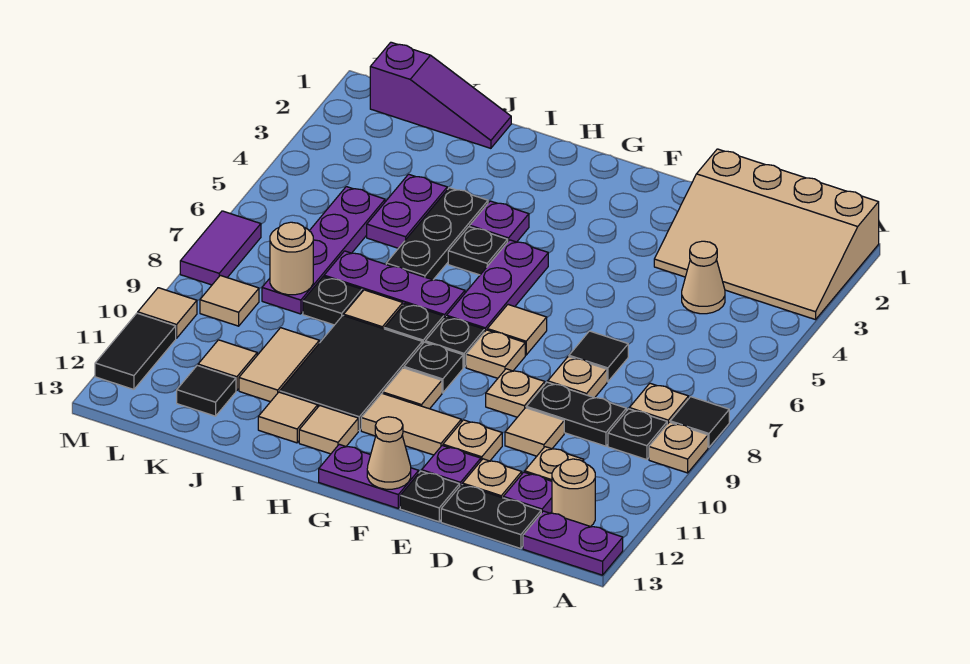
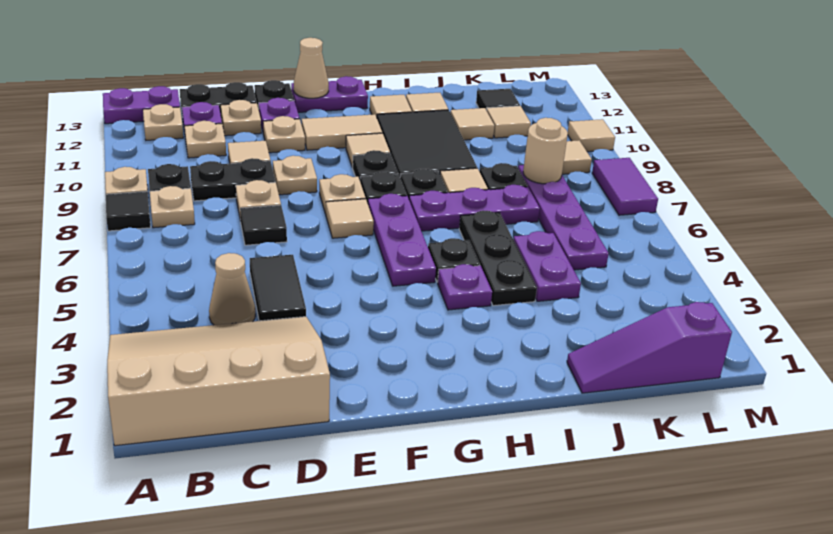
tan 1x1 round brick [552,459,595,526] -> tan 1x1 plate [143,104,183,140]
tan 1x2 tile [239,328,319,402] -> tan 1x1 tile [450,108,494,140]
black 1x2 tile [95,313,176,389] -> black 1x2 tile moved to [250,255,306,321]

